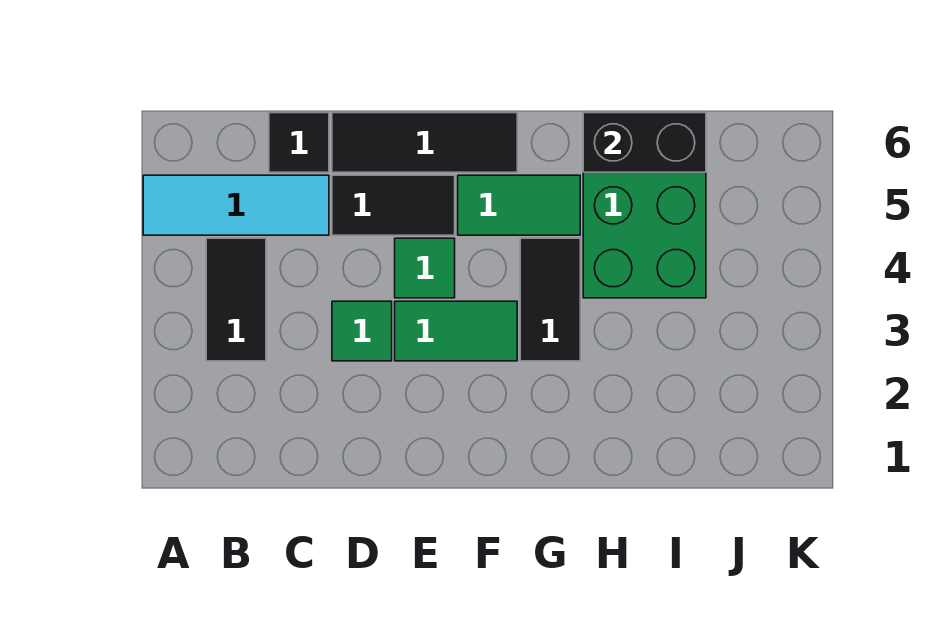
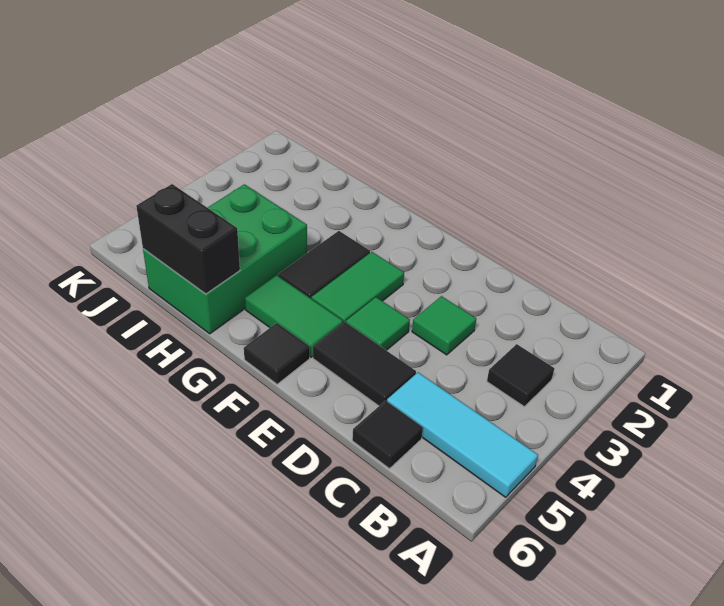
black 1x2 tile [206,238,266,361] -> black 1x1 tile [487,344,555,407]
black 1x3 tile [332,113,517,172] -> black 1x1 tile [244,323,310,384]
green 1x2 tile [395,301,517,361] -> green 1x2 tile turned to [311,252,404,322]

